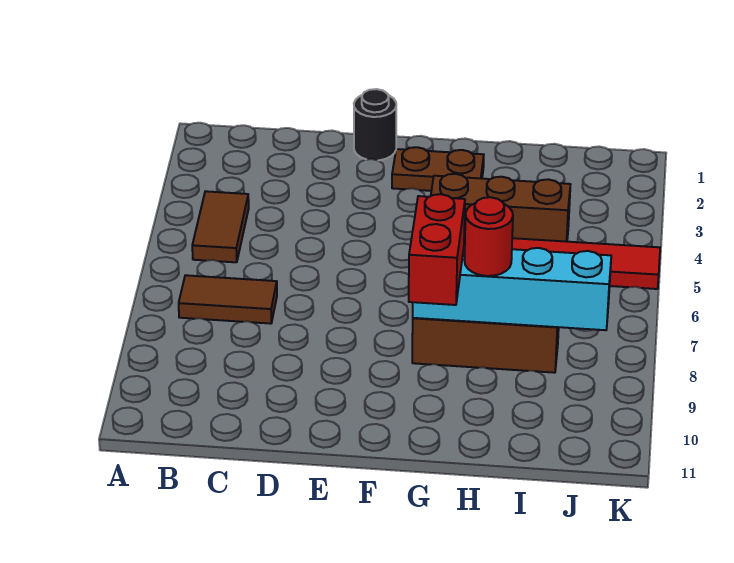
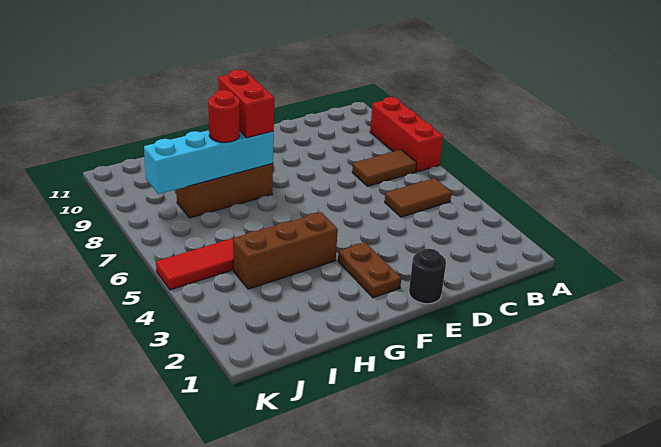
none -> red 1x3 brick [370,97,443,172]
brown 1x2 tile [192,191,249,262] -> brown 1x2 tile turned to [385,178,452,217]
brown 1x2 plate [392,147,484,191] -> brown 1x2 plate turned to [338,242,401,298]

